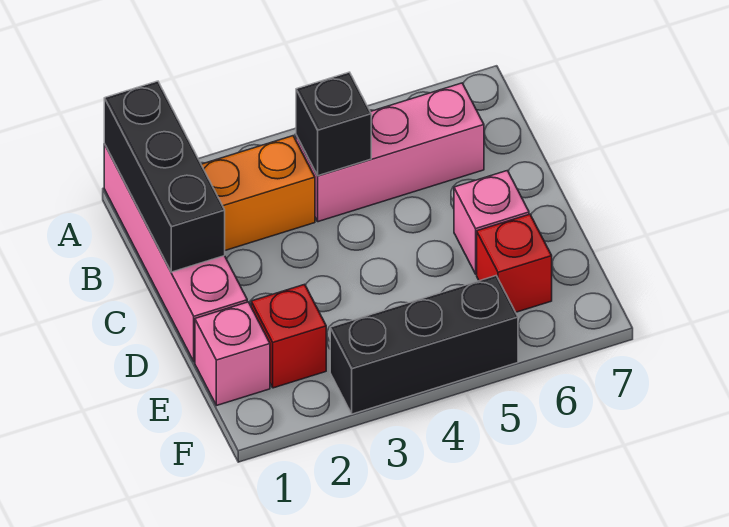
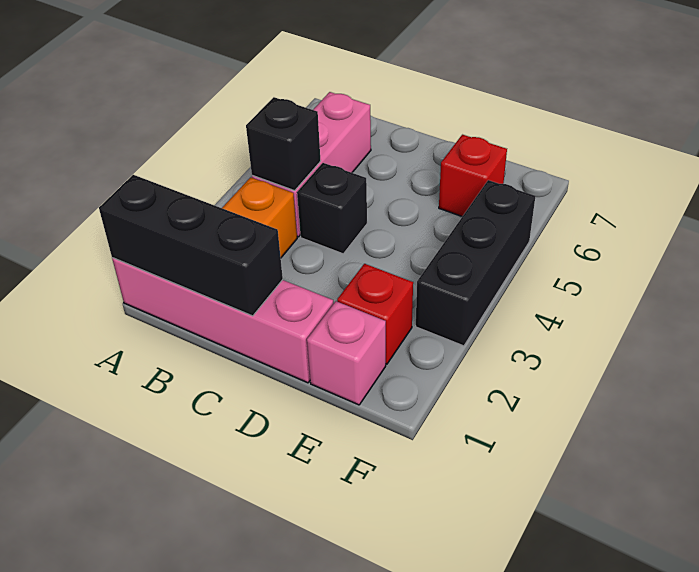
none -> black 1x1 brick [297,163,367,254]
pink 1x1 brick [454,171,529,274] -> none

